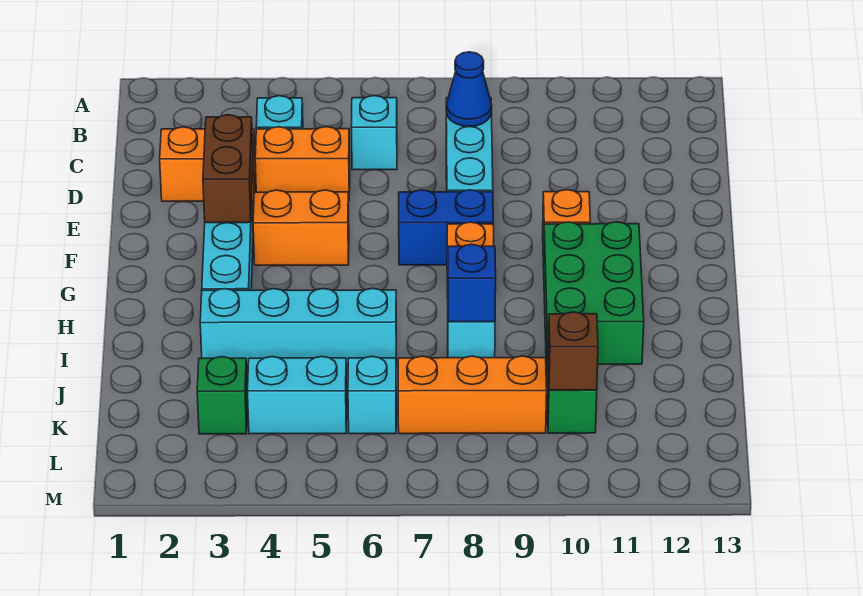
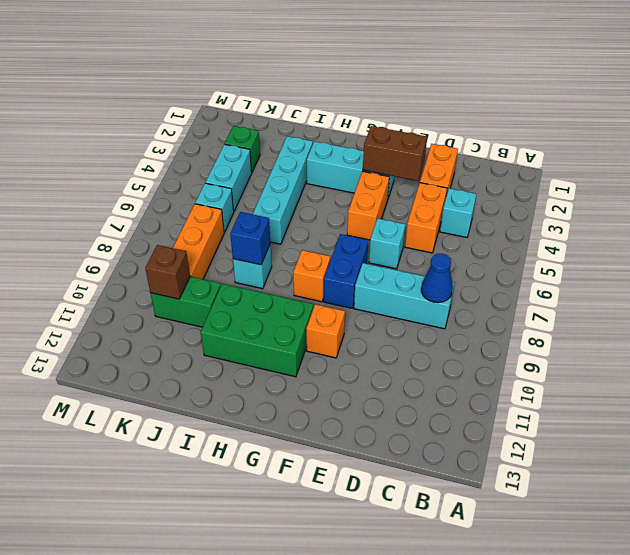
cyan 1x1 brick [351,96,397,170] -> cyan 1x1 brick moved to [369,218,405,269]

